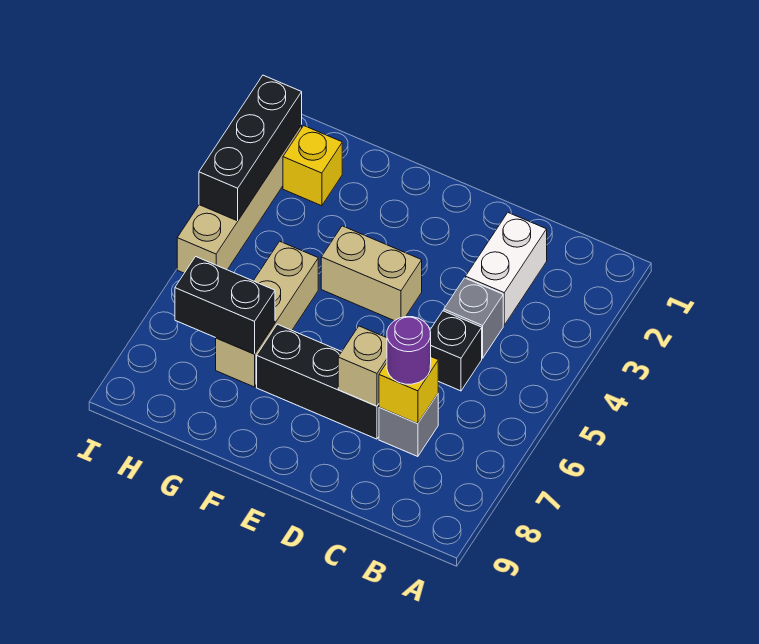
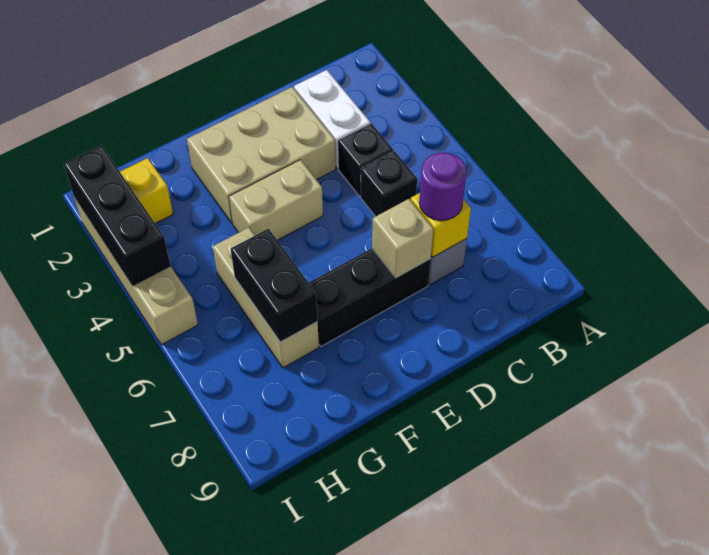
grey 1x1 brick [444,278,503,358] -> black 1x1 brick [338,123,393,196]
none -> tan 2x3 brick [187,87,336,223]
black 1x2 brick [175,257,275,354] -> black 1x2 brick turned to [231,229,318,342]

